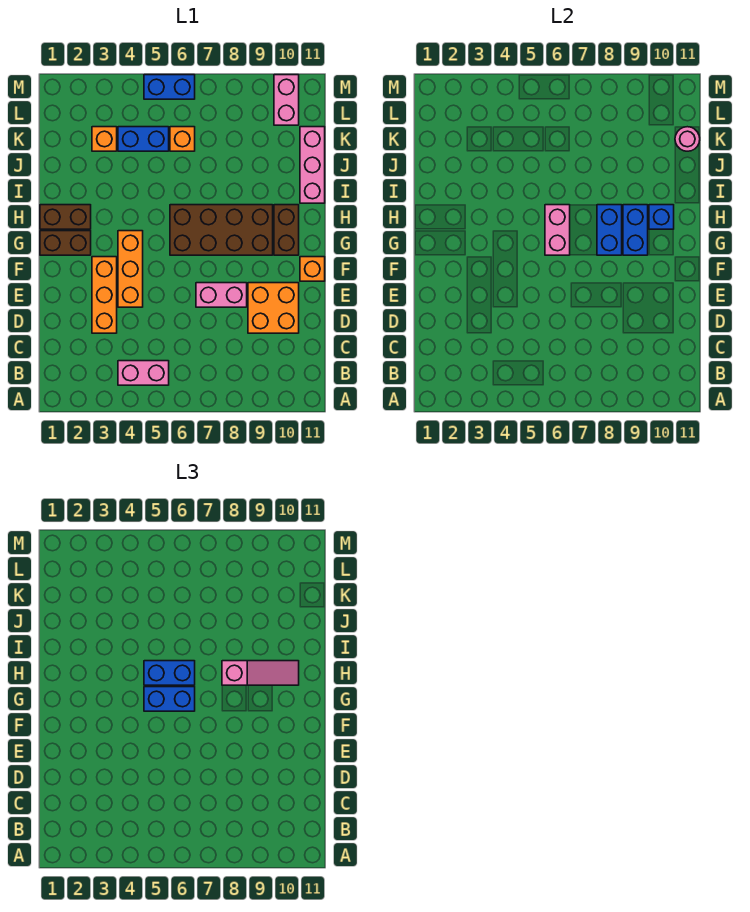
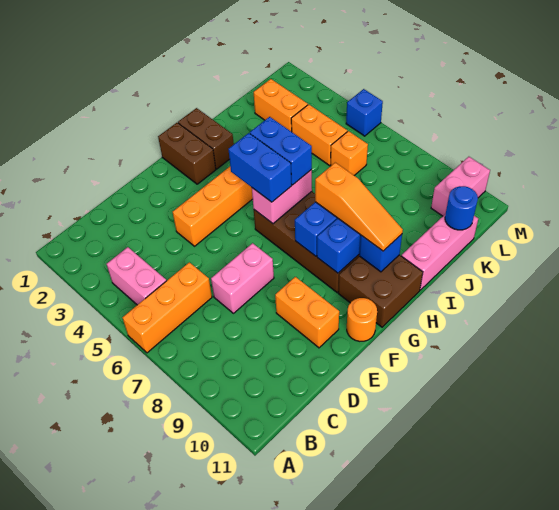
orange 1x3 brick [92,257,117,333] -> orange 1x3 brick moved to [122,262,212,353]
orange 2x2 brick [248,283,299,333] -> orange 1x2 brick [275,277,339,348]
pink 1x2 brick [196,283,247,307] -> pink 1x2 brick turned to [211,243,274,313]
orange 1x1 brick [300,257,325,281] -> orange 1x1 round brick [347,298,377,341]
brown 1x2 brick [274,205,299,255] -> brown 2x2 brick [338,255,423,327]
pink 1x3 slope [222,661,299,685] -> orange 1x3 slope [315,163,403,251]
orange 1x1 brick [92,127,117,151] -> orange 1x2 brick [254,79,308,132]
blue 1x2 brick [118,127,169,151] -> orange 1x2 brick [291,104,347,165]
pink 1x1 round brick [675,127,700,151] -> blue 1x1 round brick [445,186,478,230]
blue 1x2 brick [144,75,195,99] -> blue 1x1 brick [346,89,383,136]

